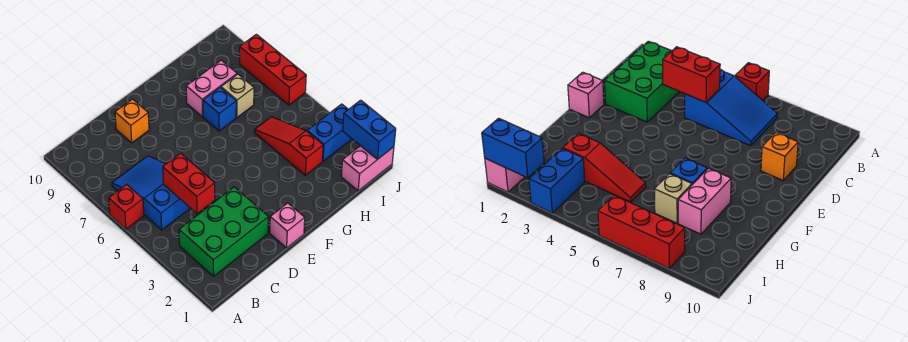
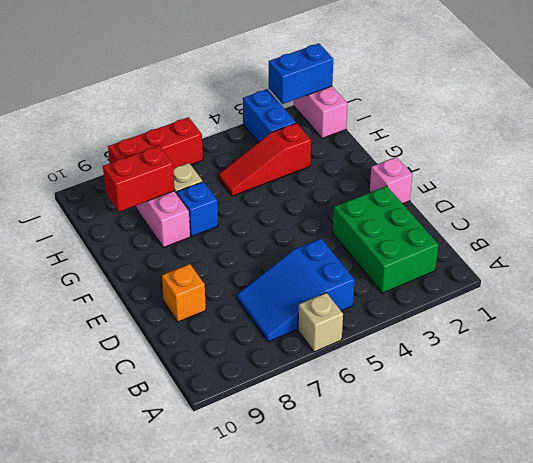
red 1x1 brick [109,184,144,229] -> tan 1x1 brick [298,293,343,352]
red 1x2 brick [163,153,215,214] -> red 1x2 brick moved to [103,146,175,212]

